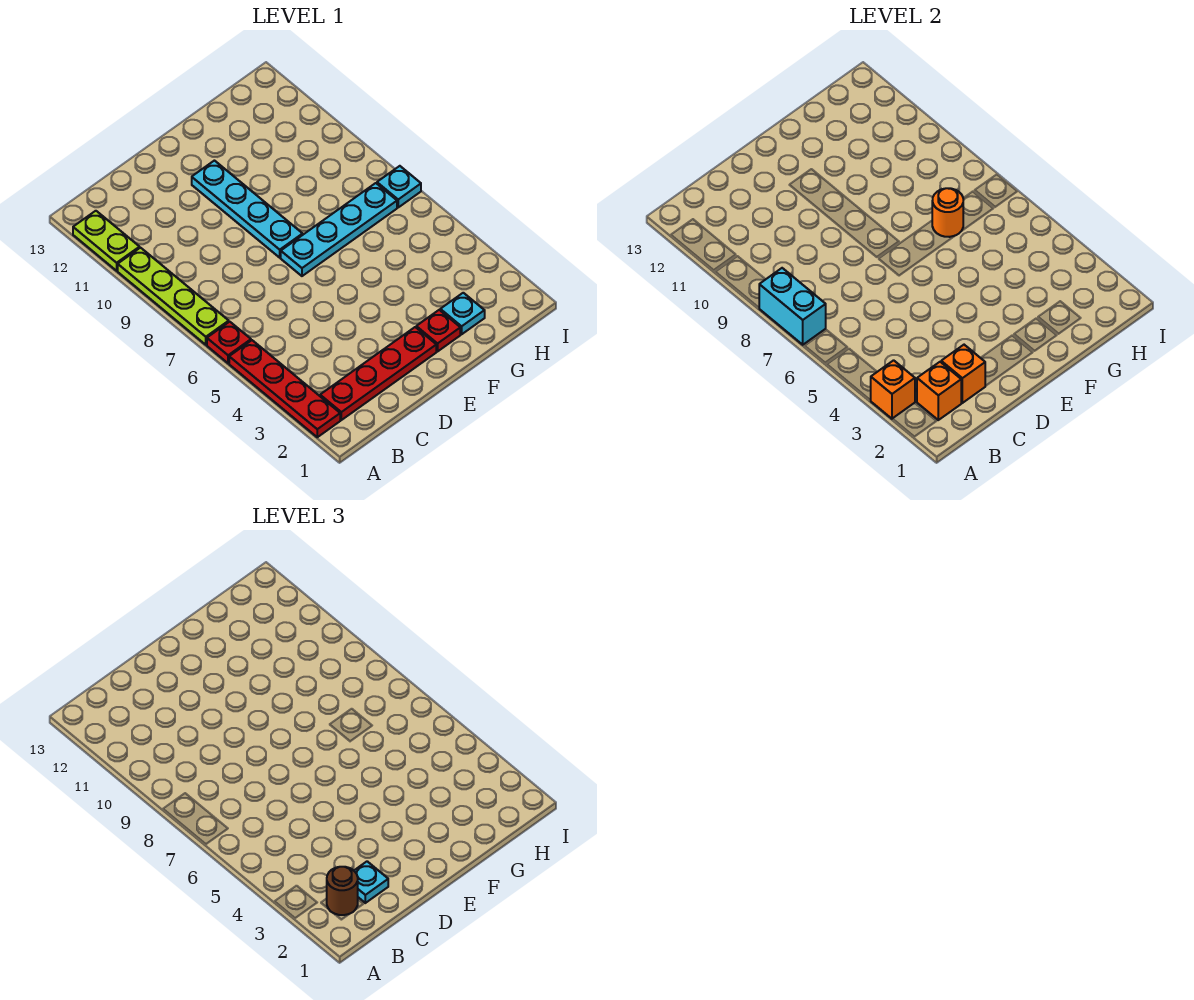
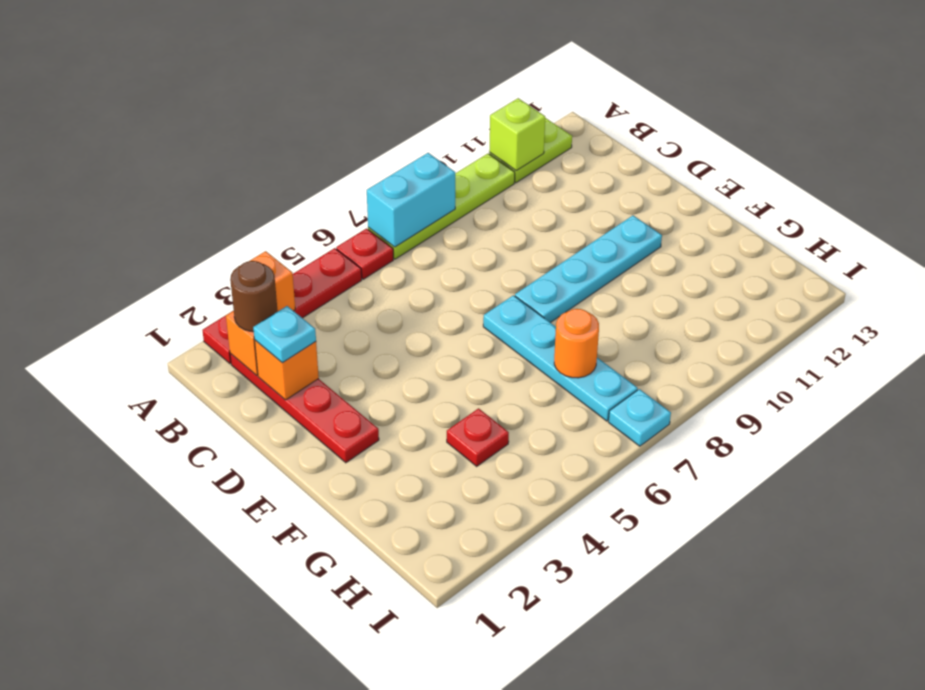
none -> lime 1x1 brick [489,98,545,171]
red 1x1 plate [416,310,460,351] -> red 1x1 plate moved to [447,408,509,466]
cyan 1x1 plate [440,293,485,334] -> none

